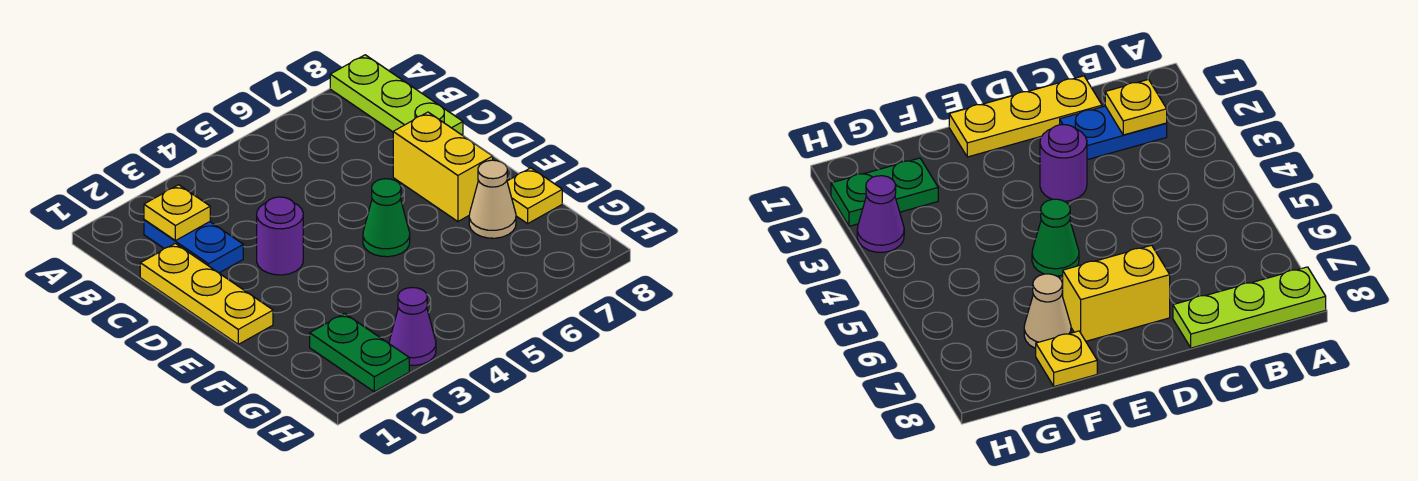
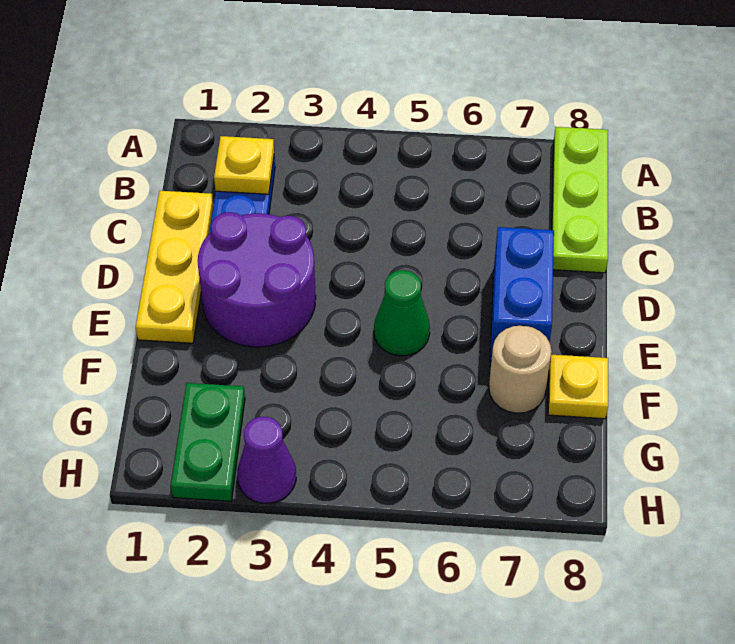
purple 1x1 round brick [257,197,303,275] -> purple 2x2 round brick [198,212,316,347]
yellow 1x2 brick [393,112,493,221] -> blue 1x2 brick [490,227,554,361]
tan 1x1 cone [469,160,516,238] -> tan 1x1 round brick [489,325,552,413]

